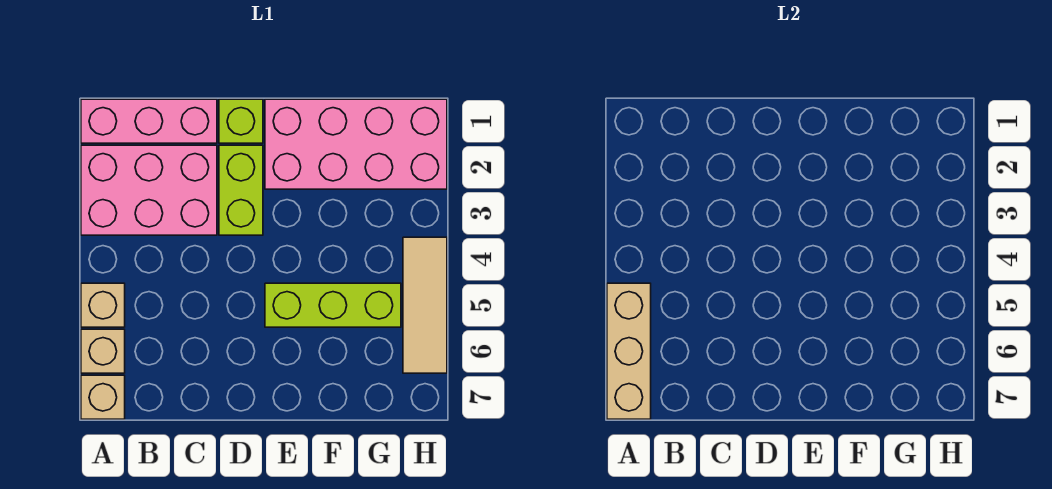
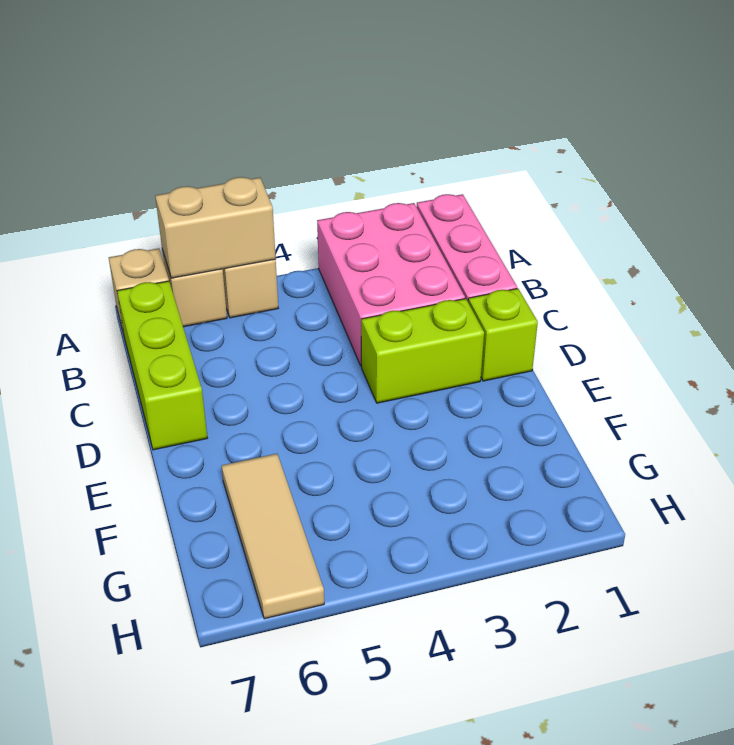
tan 1x3 brick [607,283,651,419] -> tan 1x2 brick [155,177,276,278]
pink 2x4 brick [265,99,447,189] -> none
lime 1x3 brick [265,283,401,327] -> lime 1x3 brick moved to [117,281,207,450]
tan 1x3 tile [403,237,447,373] -> tan 1x3 tile turned to [222,454,324,619]

